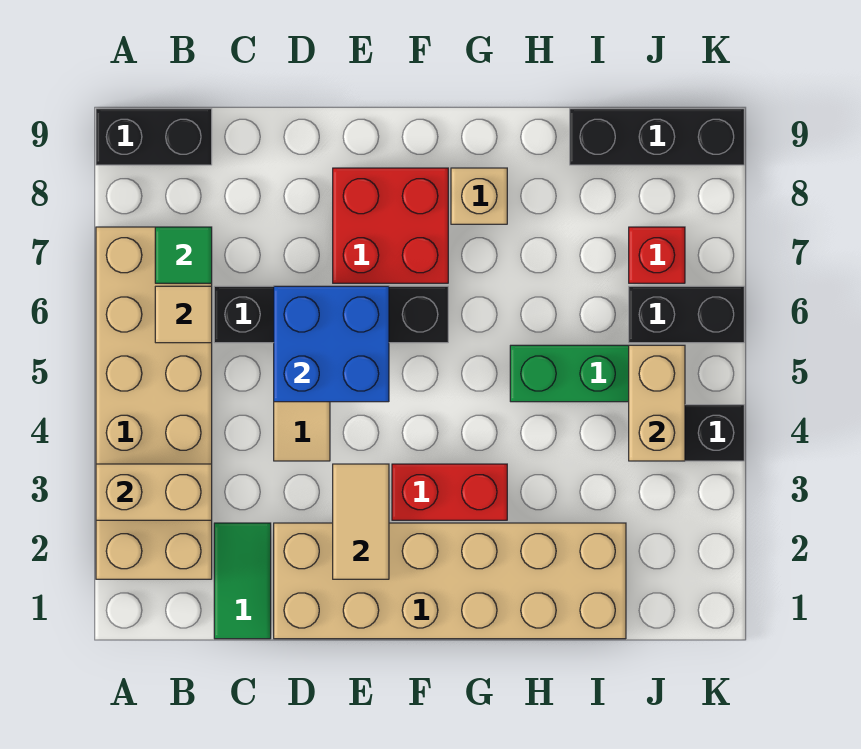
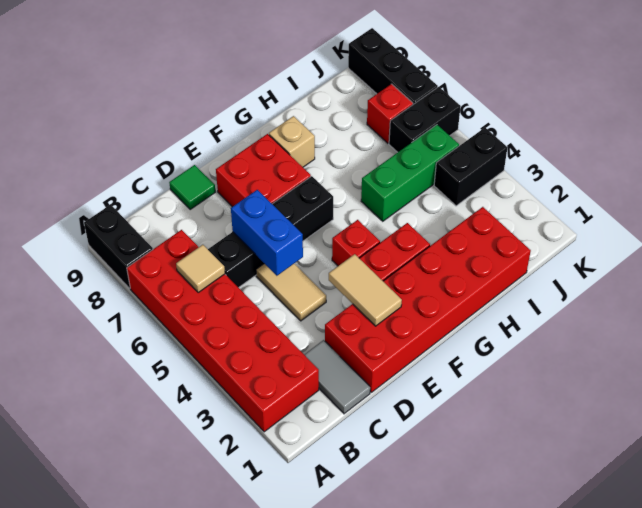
tan 2x6 brick [96,227,212,579] -> red 2x6 brick [127,230,319,432]
tan 1x2 brick [96,464,212,520] -> none
black 1x2 brick [96,109,212,165] -> black 1x2 brick turned to [84,205,153,288]
green 1x1 tile [155,227,212,283] -> green 1x1 tile moved to [169,165,215,209]
green 1x2 tile [214,523,271,639] -> grey 1x2 tile [304,340,370,414]
tan 2x6 brick [274,523,626,639] -> red 2x6 brick [325,207,531,392]
blue 2x2 brick [274,286,389,402] -> blue 1x2 brick [231,190,303,276]
none -> red 1x1 brick [332,220,380,266]
black 1x3 brick [570,109,744,165] -> black 1x3 brick turned to [348,28,438,104]
tan 1x2 brick [629,345,685,461] -> none

